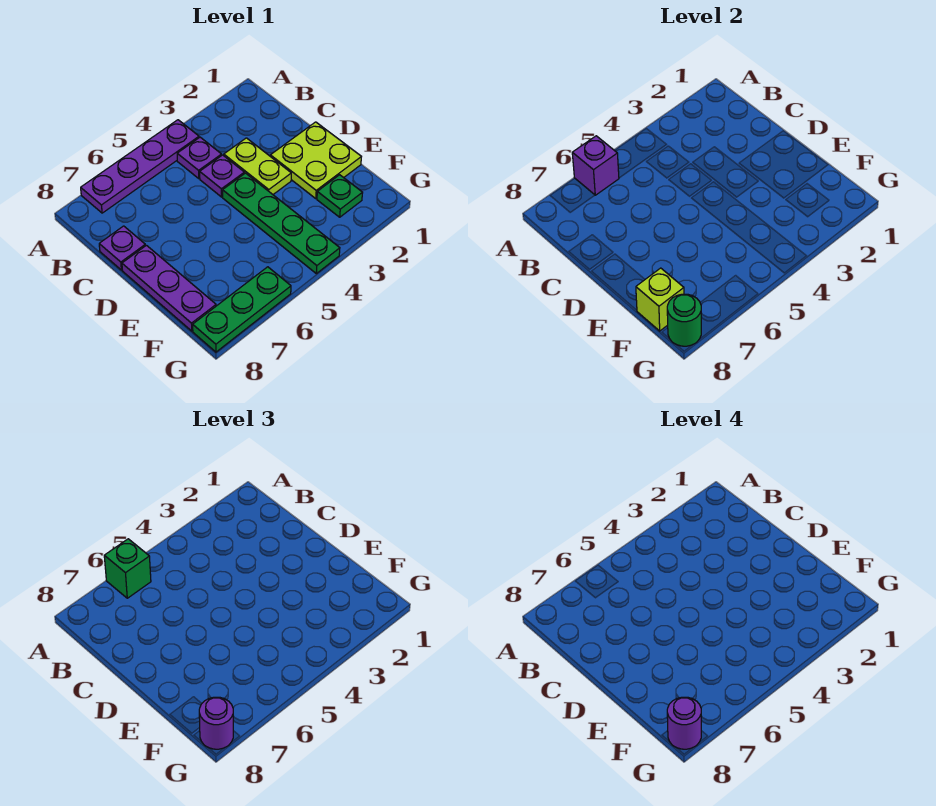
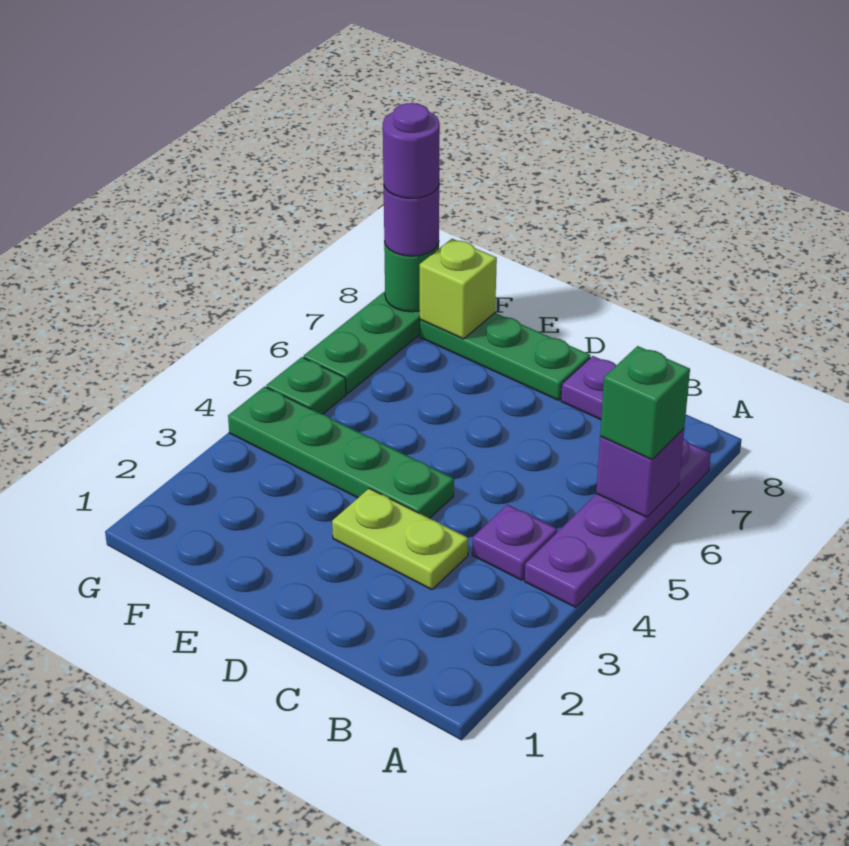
purple 1x1 plate [200,155,244,197] -> none
lime 2x2 plate [270,122,361,198] -> none
purple 1x3 plate [122,245,216,331] -> green 1x3 plate [420,313,590,400]
green 1x1 plate [317,175,363,217] -> green 1x1 plate moved to [266,357,346,414]

